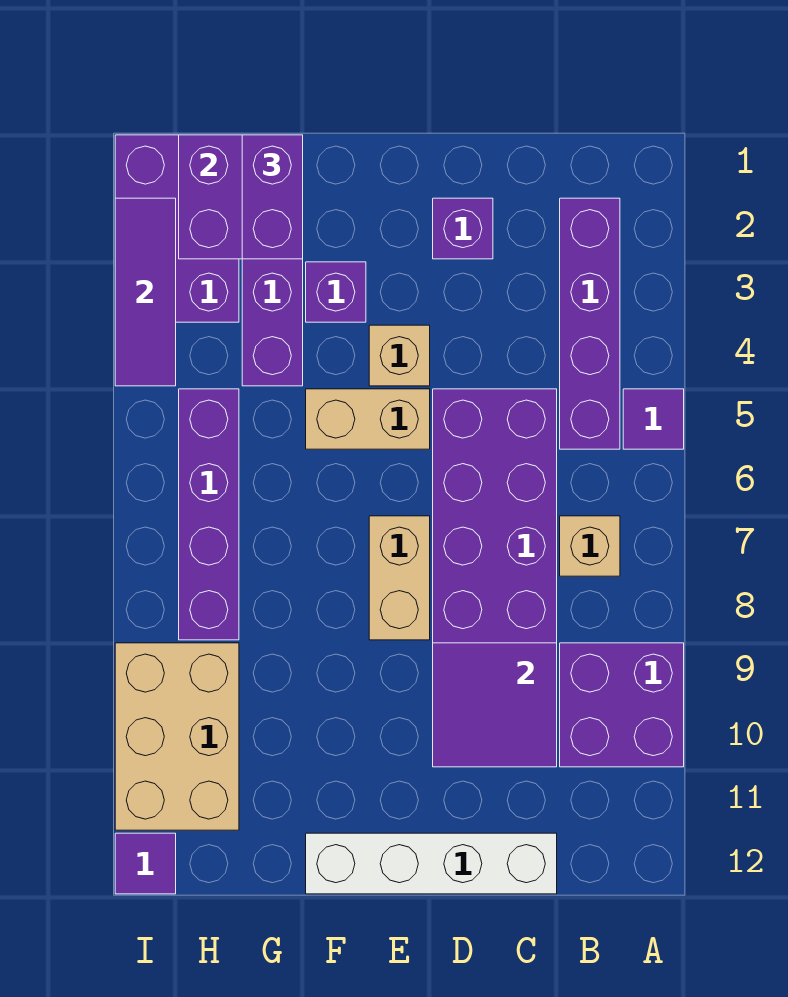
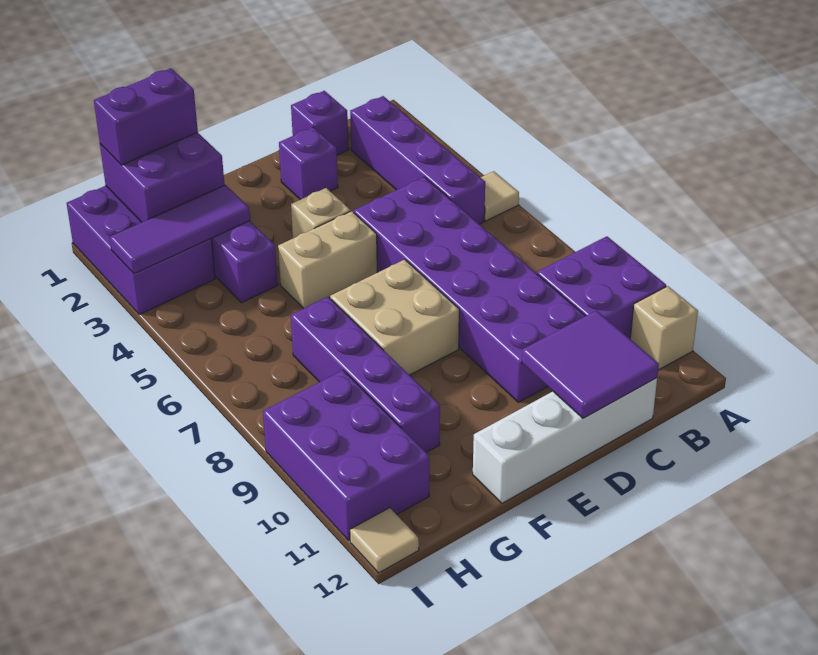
purple 1x1 tile [623,389,684,449] -> tan 1x1 tile [480,171,519,221]
tan 1x1 brick [560,516,620,576] -> tan 1x1 brick moved to [630,286,698,370]
purple 2x2 tile [433,643,557,767] -> purple 2x2 tile moved to [522,311,659,418]
tan 1x2 brick [369,516,430,640] -> tan 2x2 brick [330,259,459,375]
purple 1x1 brick [306,262,366,322] -> purple 1x1 brick moved to [291,91,349,155]
purple 1x2 brick [242,135,303,259] -> purple 1x2 brick turned to [94,68,198,165]
purple 1x4 brick [179,389,239,640] -> purple 1x4 brick moved to [291,297,440,452]
tan 2x3 brick [115,643,239,830] -> purple 2x3 brick [263,370,429,541]
purple 1x3 tile [115,198,176,386] -> purple 1x3 tile turned to [110,185,250,274]
purple 1x1 tile [115,833,176,894] -> tan 1x1 tile [350,508,419,573]

